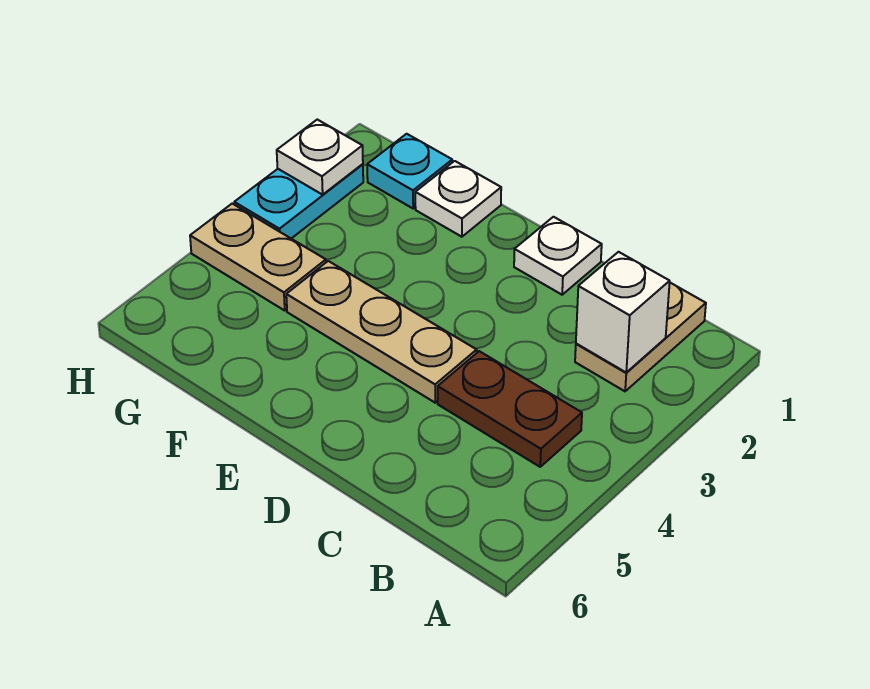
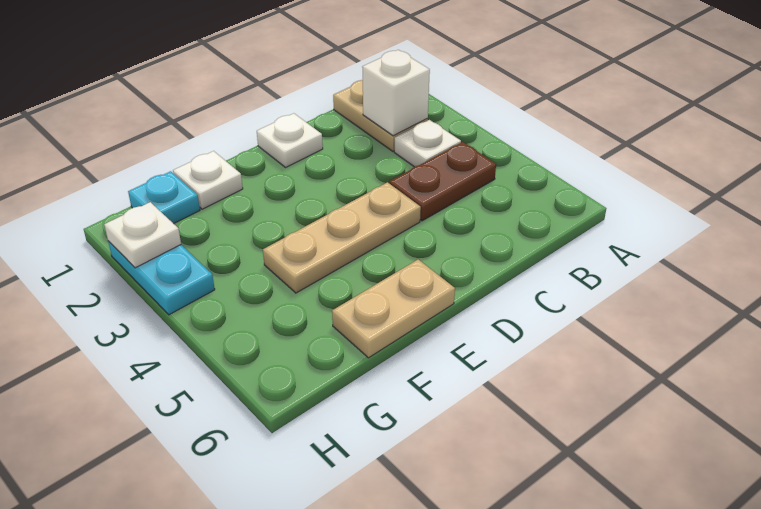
none -> white 1x1 plate [394,120,461,167]
tan 1x2 plate [190,204,326,310] -> tan 1x2 plate moved to [332,259,455,358]

